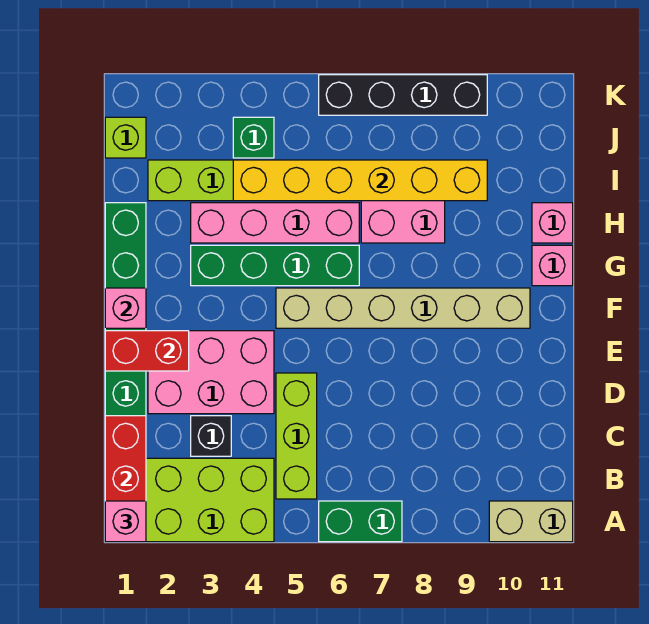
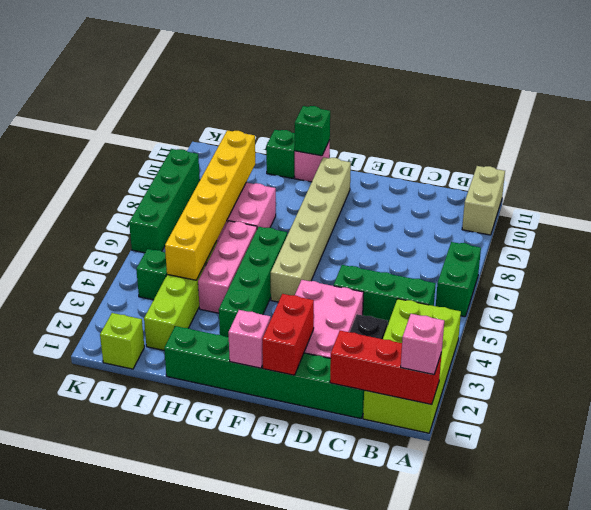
lime 1x3 brick [276,373,317,499] -> green 1x3 brick [334,265,436,323]
none -> green 1x1 brick [295,106,330,156]
pink 1x4 brick [191,203,359,243] -> pink 1x3 brick [198,221,257,313]
pink 1x1 brick [532,203,573,243] -> green 1x1 brick [266,130,295,178]
black 1x4 brick [319,75,487,115] -> green 1x4 brick [129,149,200,253]

